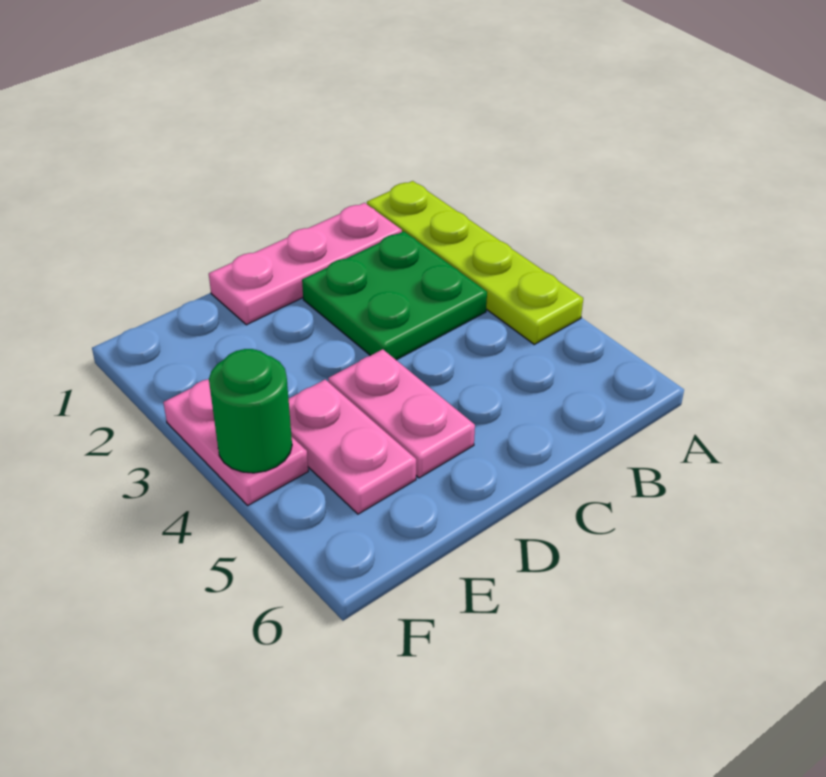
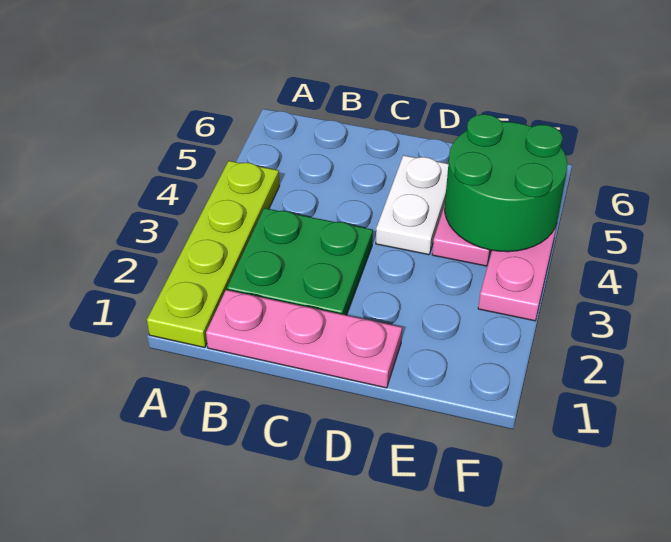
pink 1x2 plate [328,349,475,478] -> white 1x2 plate [376,155,448,255]
green 1x1 round brick [209,349,292,473] -> green 2x2 round brick [445,114,567,252]

